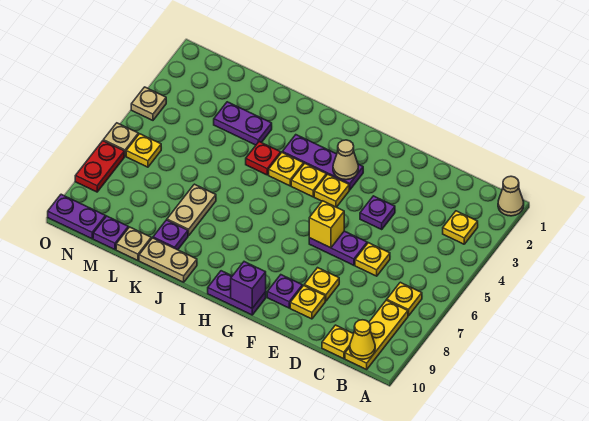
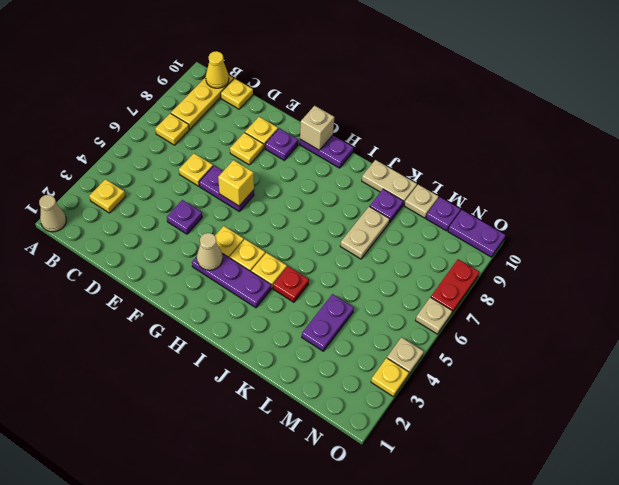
purple 1x1 brick [231,262,266,308] -> tan 1x1 brick [300,106,334,150]
purple 1x2 plate [214,102,272,145] -> purple 1x2 plate turned to [302,294,354,351]
yellow 1x1 plate [126,134,161,167] -> yellow 1x1 plate moved to [371,358,409,397]

